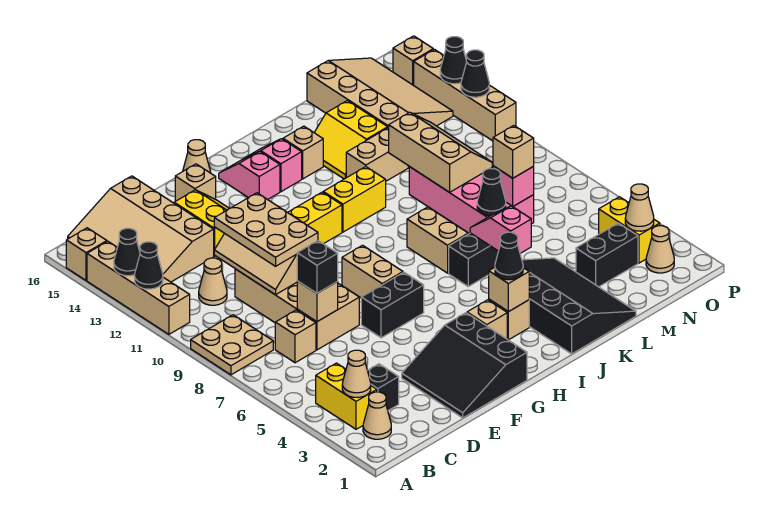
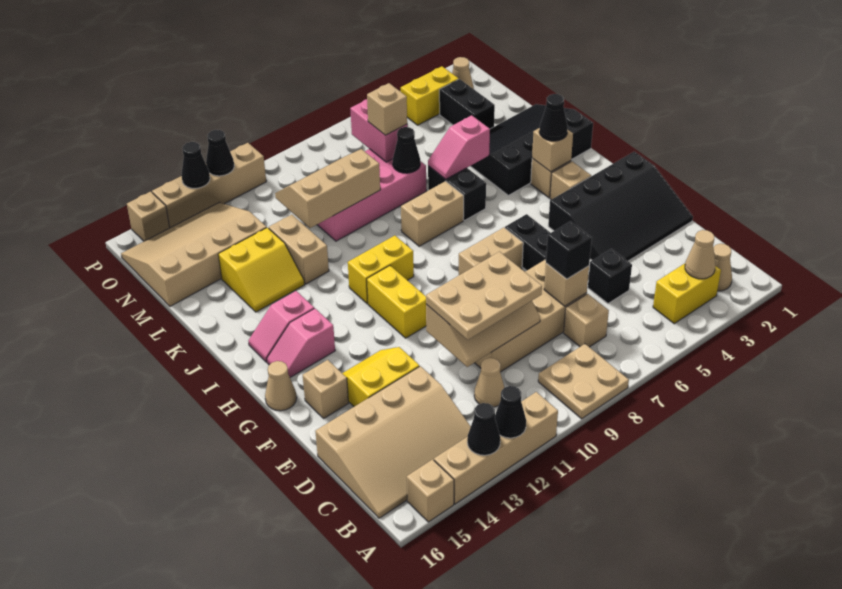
black 1x1 brick [368,364,399,411] -> black 1x1 brick moved to [588,249,632,303]
black 3x3 slope [402,313,527,418] -> black 3x4 slope [548,152,693,261]
yellow 1x2 brick [323,167,386,232] -> yellow 1x2 brick turned to [348,236,414,304]
tan 1x1 brick [283,126,323,179] -> none
pink 1x1 brick [493,166,534,206] -> pink 1x2 brick [350,99,407,162]
tan 1x1 cone [625,184,654,231] -> none

